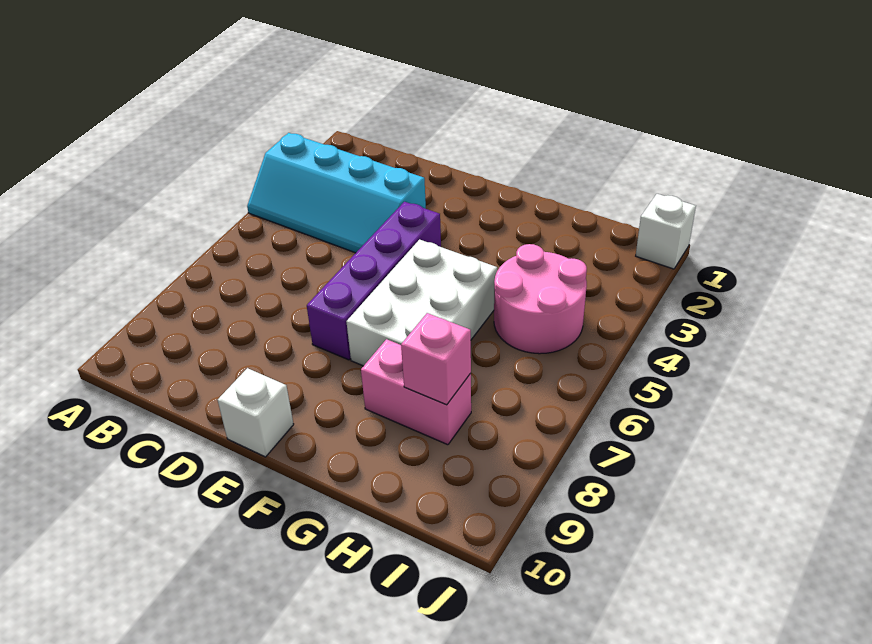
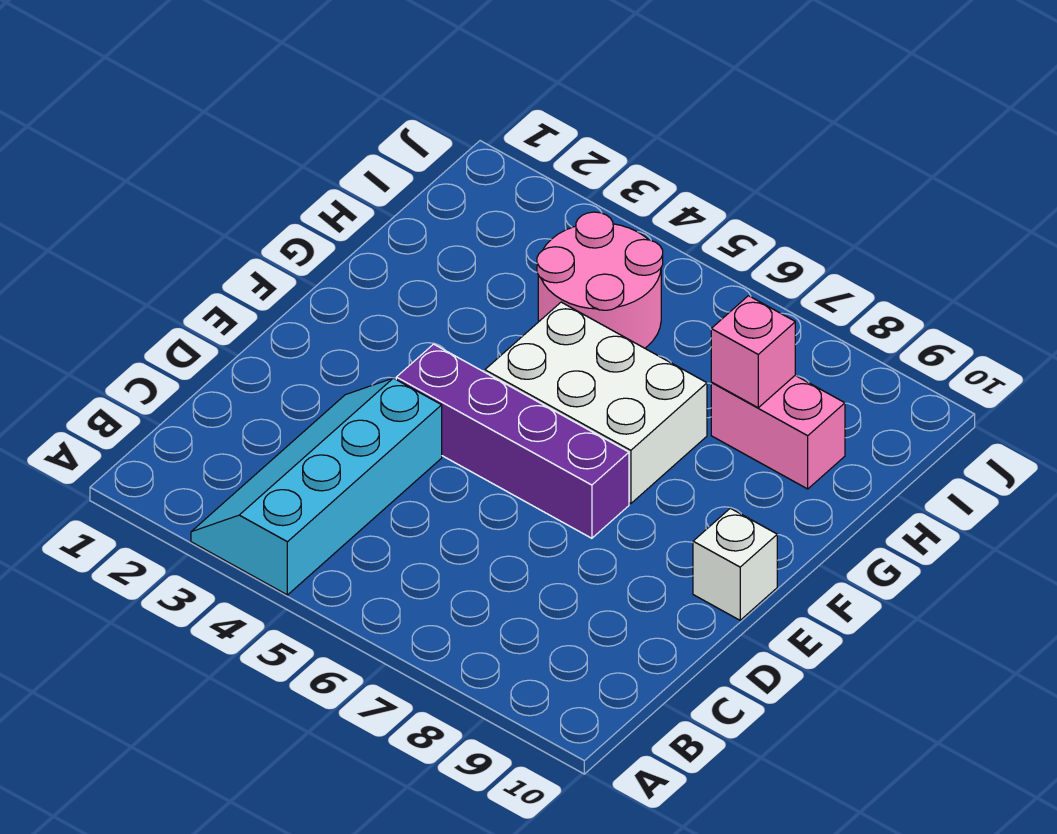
cyan 2x4 slope [247,133,426,253] -> cyan 2x4 slope turned to [191,378,442,595]
pink 1x2 brick [361,339,471,445] -> pink 1x2 brick turned to [711,375,845,489]
white 1x1 brick [636,194,696,269] -> none

